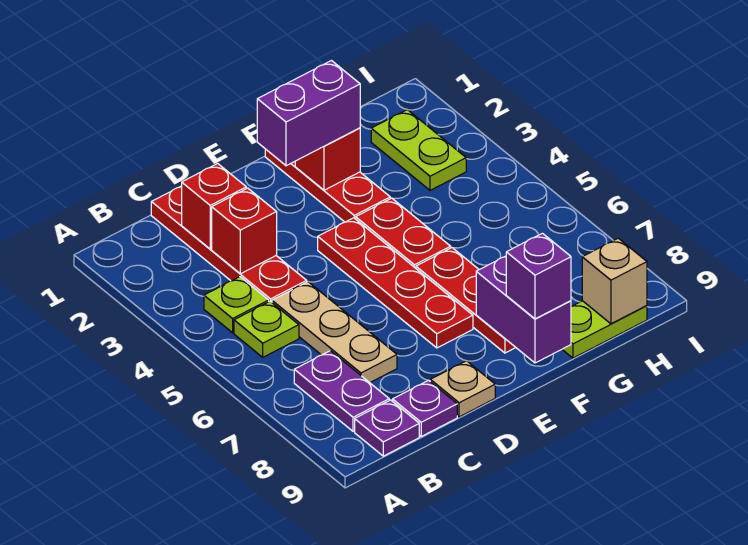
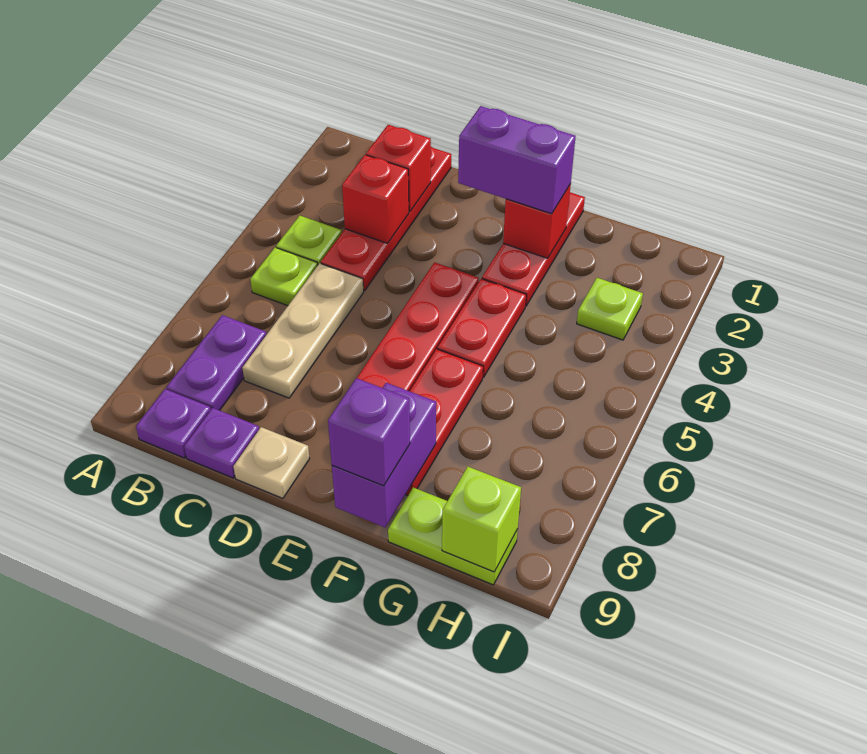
lime 1x2 plate [371,110,466,190] -> lime 1x1 plate [577,278,643,340]
tan 1x1 brick [582,238,647,324] -> lime 1x1 brick [442,467,521,572]

